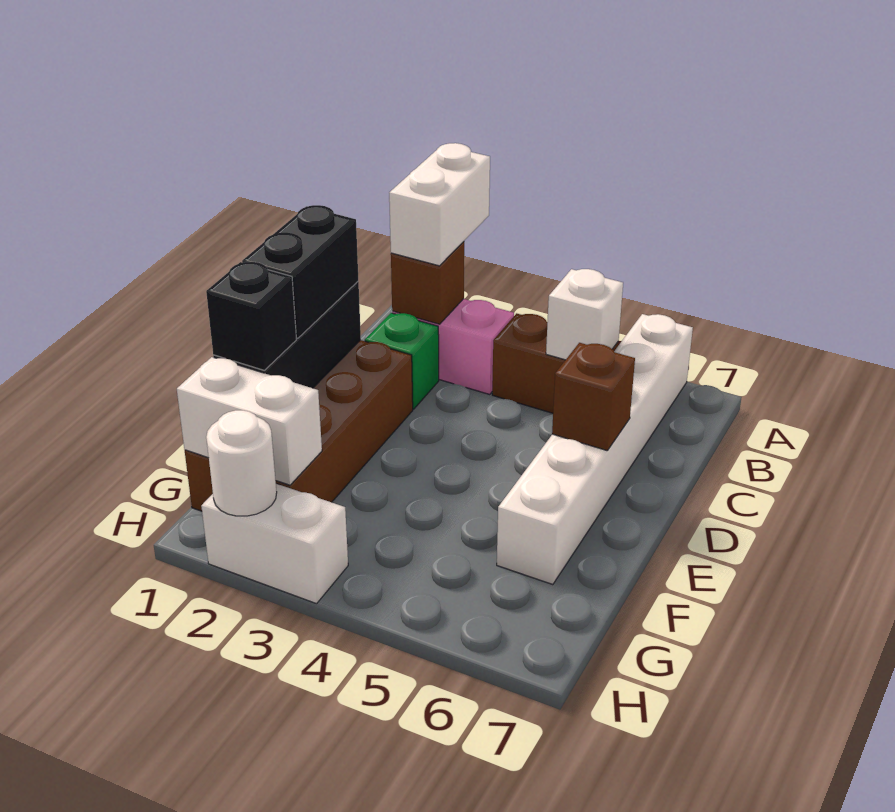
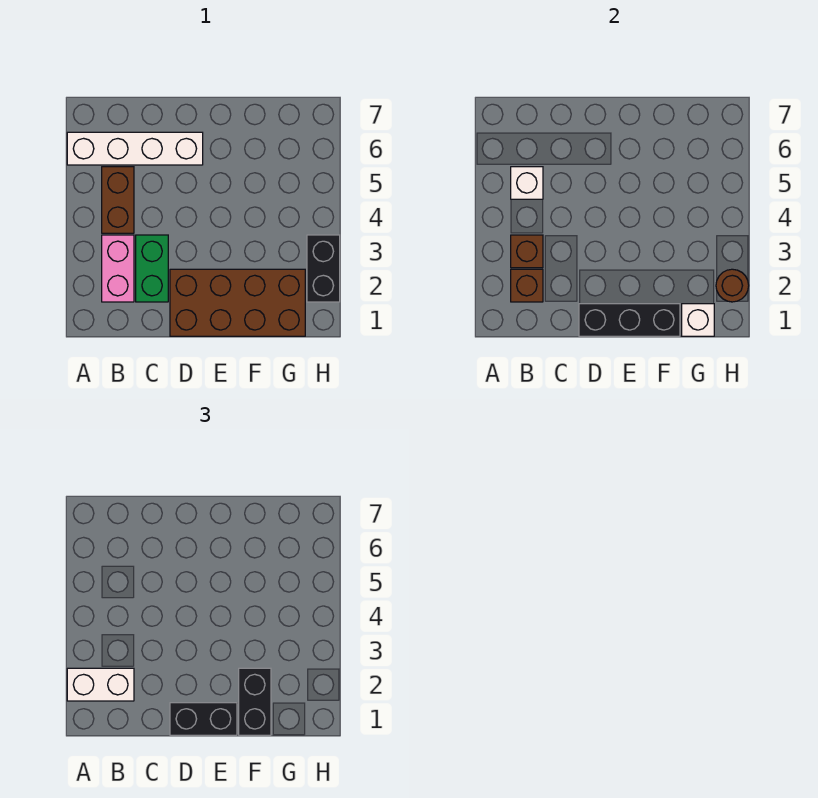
white 1x6 brick [497,314,693,585] -> white 1x4 brick [67,132,203,165]
green 1x1 brick [365,313,439,409] -> green 1x2 brick [136,235,168,302]
brown 1x1 brick [552,343,635,450] -> brown 1x1 brick moved to [511,235,543,268]
black 1x1 brick [206,262,296,370] -> black 1x2 brick [239,668,271,735]
white 1x2 brick [177,357,322,485] -> white 1x1 brick [682,304,714,336]
white 1x2 brick [201,484,348,604] -> black 1x2 brick [307,235,340,302]
white 1x1 round brick [206,410,277,516] -> brown 1x1 round brick [716,269,749,302]

